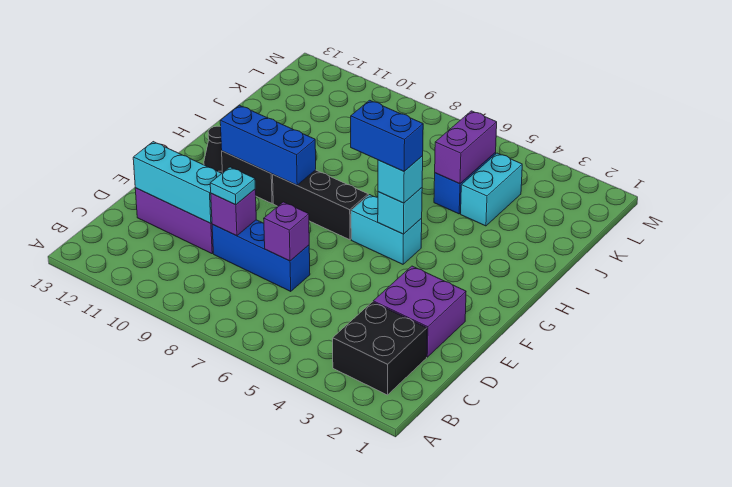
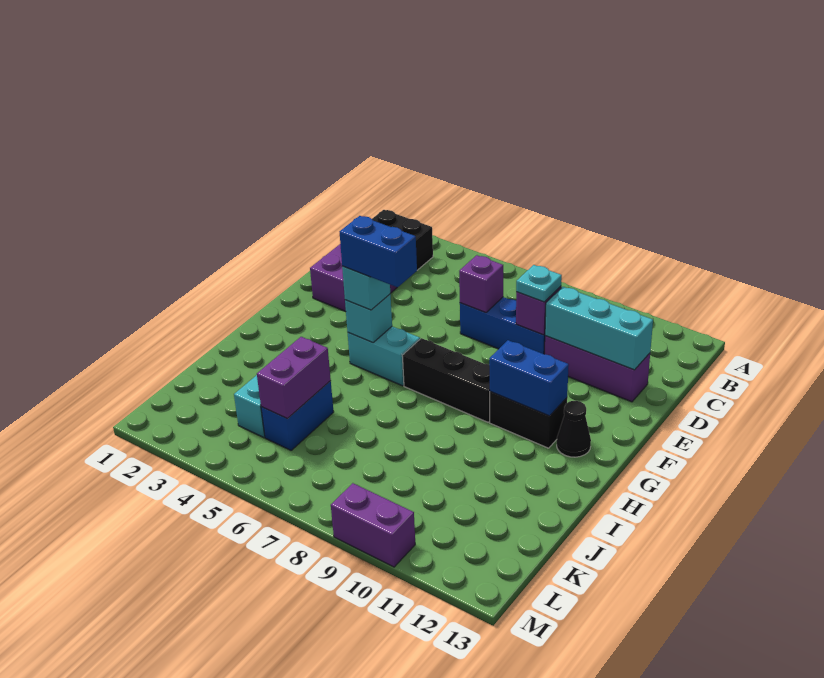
blue 1x3 brick [220,105,316,185] -> blue 1x2 brick [489,340,569,416]
none -> purple 1x2 brick [331,483,415,567]

